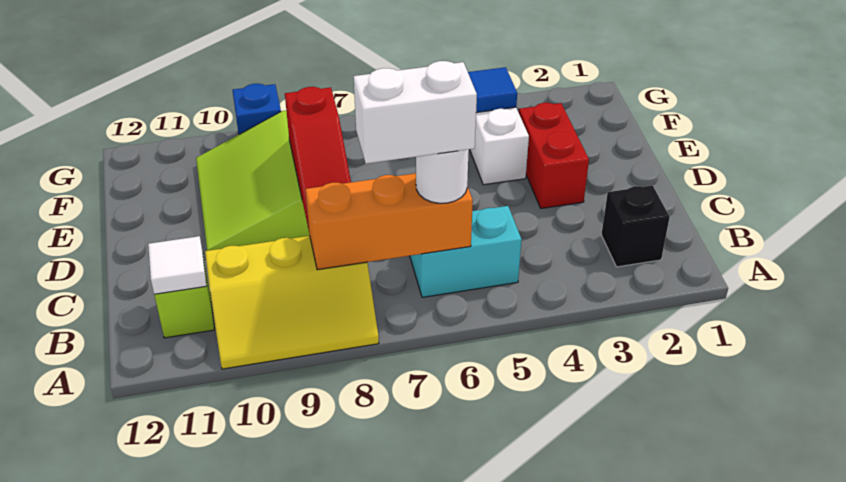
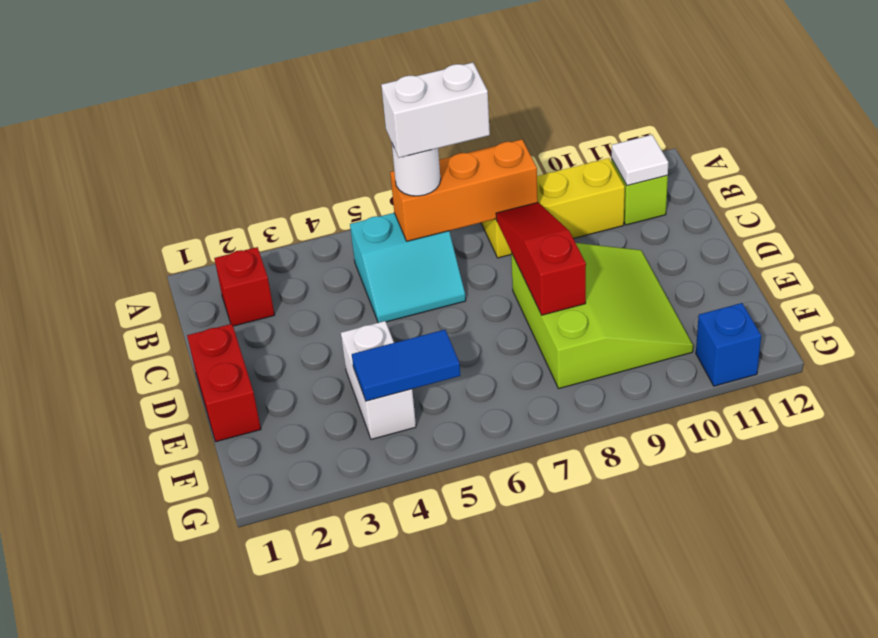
black 1x1 brick [601,186,670,267] -> red 1x1 brick [214,247,274,326]
red 1x2 brick [519,103,589,208] -> red 1x2 brick moved to [187,324,261,442]
blue 1x1 brick [232,84,281,134] -> blue 1x1 brick moved to [696,303,761,386]

